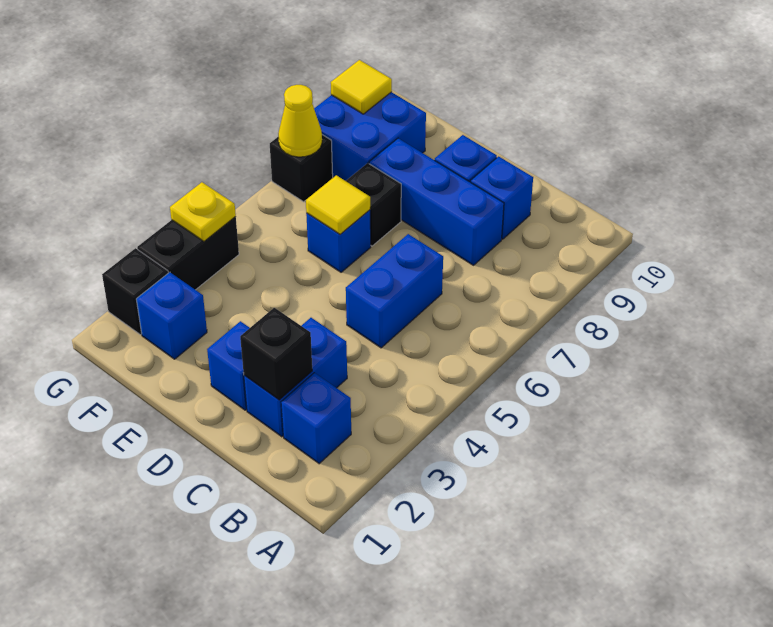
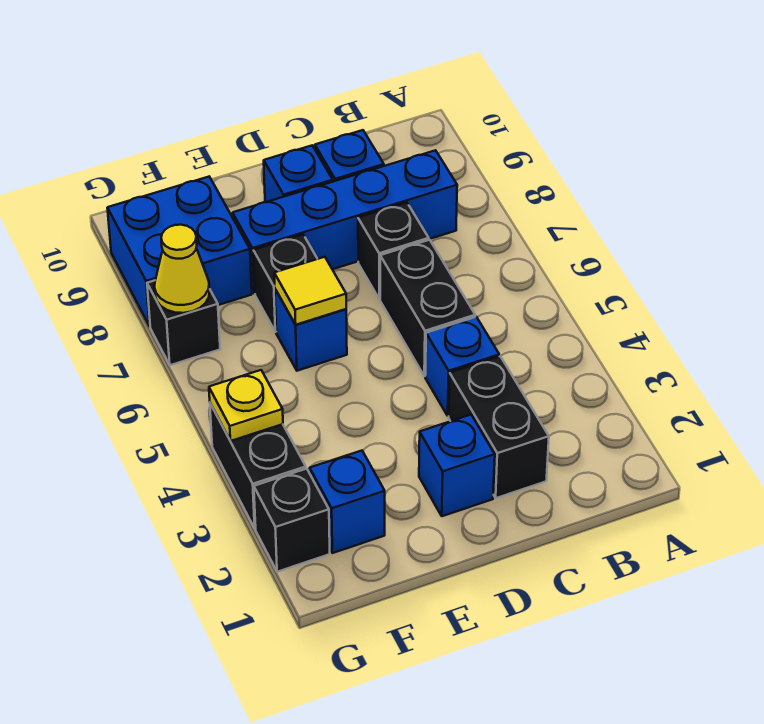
blue 1x1 brick [281,373,351,464] -> blue 1x1 brick moved to [425,317,499,416]
blue 1x2 brick [244,318,347,437] -> black 1x2 brick [449,356,549,498]
black 1x1 brick [240,308,312,400] -> black 1x1 brick moved to [358,203,429,299]
blue 1x2 brick [346,234,443,348] -> black 1x2 brick [380,240,475,376]
blue 1x3 brick [369,138,504,265] -> blue 1x4 brick [233,150,457,294]
yellow 1x1 tile [331,60,392,114] -> none

